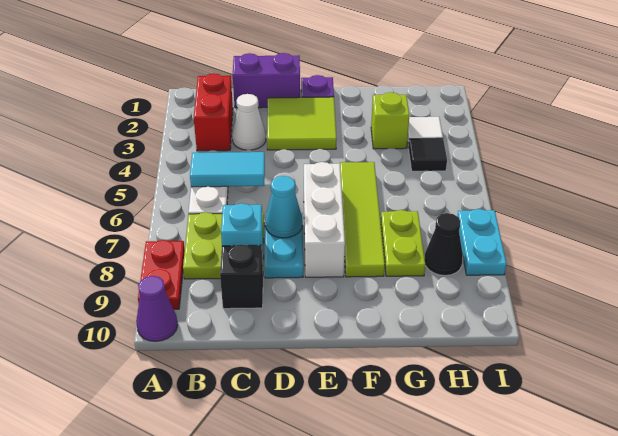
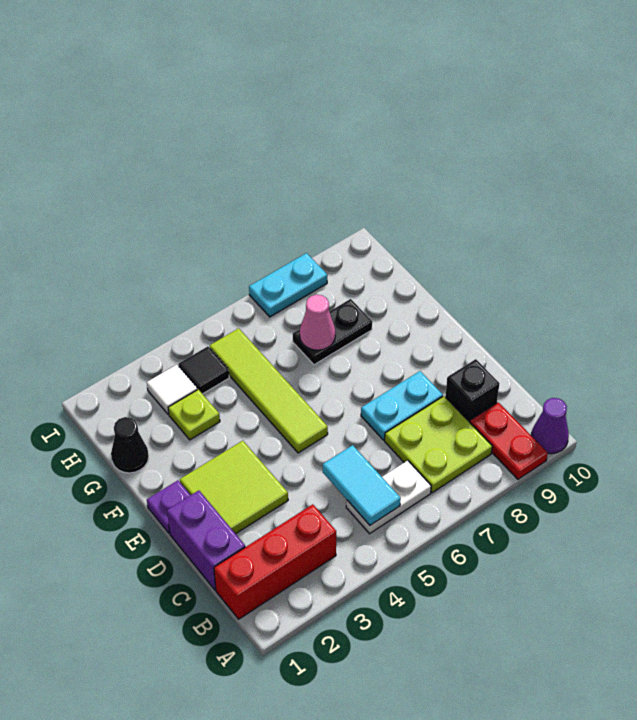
red 1x2 plate [138,240,185,309] -> red 1x2 plate turned to [470,402,548,479]
red 1x2 brick [194,73,233,151] -> red 1x3 brick [214,504,336,619]
white 1x1 cone [232,94,266,150] -> none
cyan 1x1 brick [221,203,263,265] -> none
cyan 1x1 cone [265,176,303,238] -> none
white 1x3 brick [304,162,345,277] -> none
lime 1x4 tile [340,162,385,277] -> lime 1x4 tile turned to [210,328,328,453]
lime 1x1 brick [371,92,409,149] -> lime 1x1 plate [168,389,220,440]
lime 1x2 plate [381,210,425,276] -> black 1x2 plate [293,299,372,365]
none -> pink 1x1 cone [300,295,335,350]
black 1x1 cone [425,213,463,276] -> black 1x1 cone moved to [111,417,149,473]

